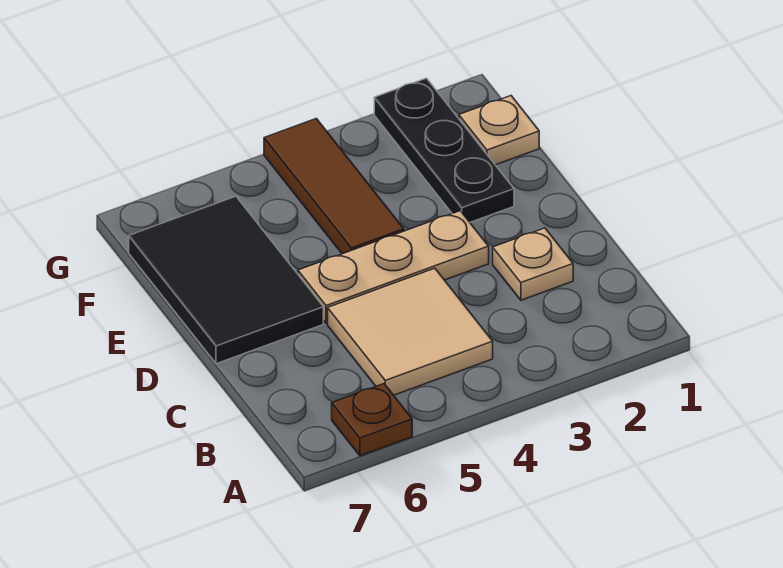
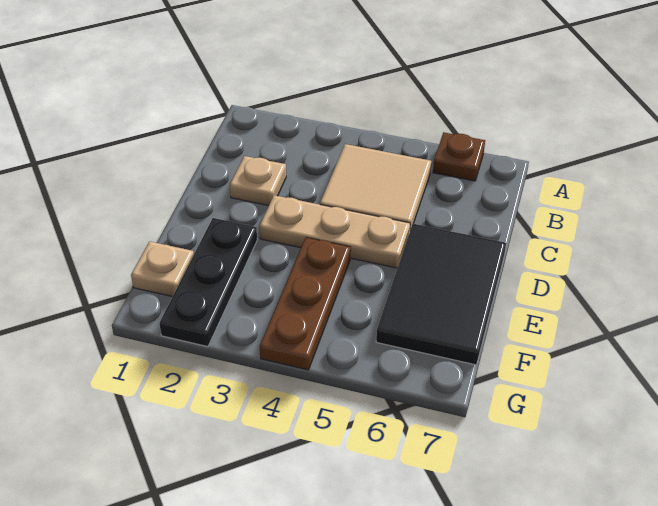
brown 1x3 tile [264,119,404,254] -> brown 1x3 plate [260,237,351,370]

